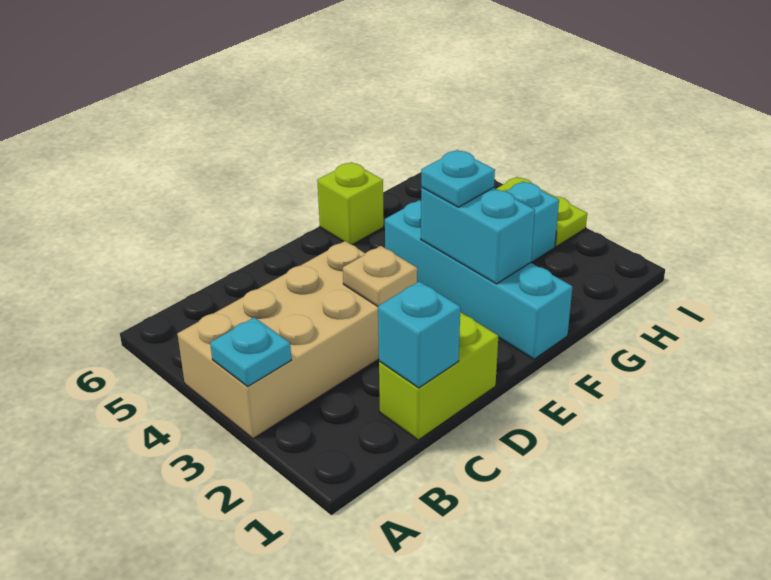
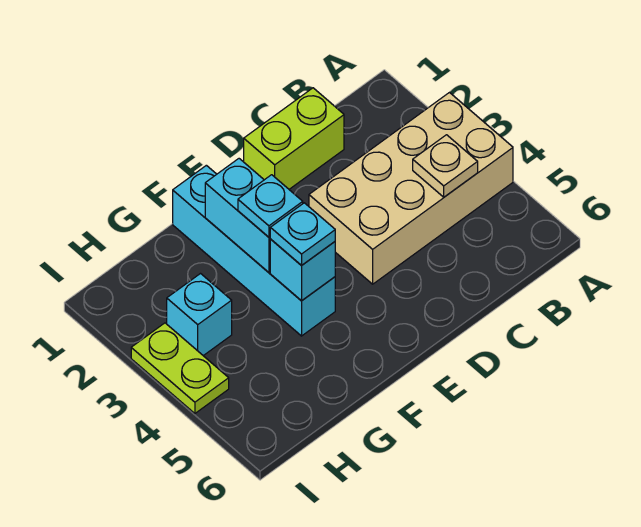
cyan 1x1 plate [210,317,291,386] -> cyan 1x1 plate moved to [270,203,335,266]
cyan 1x1 brick [378,281,460,388] -> cyan 1x1 brick moved to [270,239,335,301]
tan 1x1 plate [343,246,417,306] -> tan 1x1 plate moved to [413,135,478,197]
lime 1x1 brick [317,162,384,245] -> none

